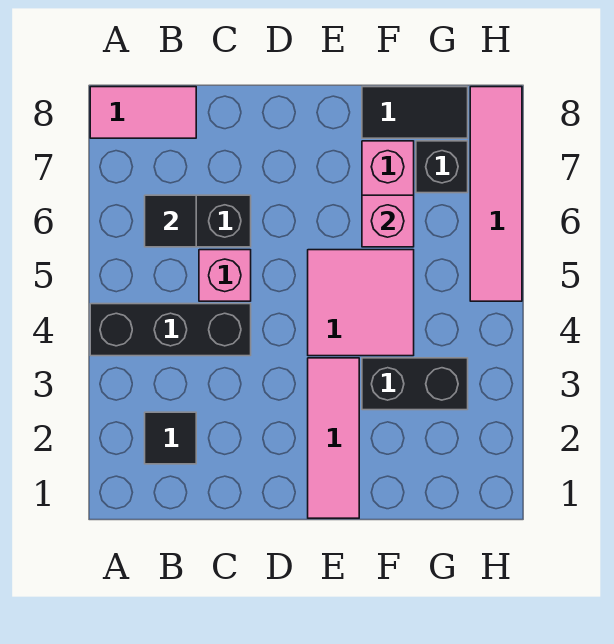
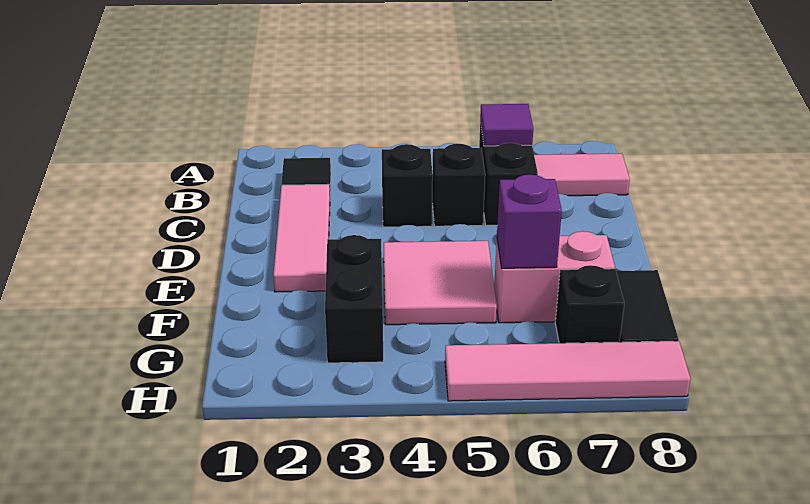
black 1x3 brick [90,304,251,356] -> black 1x1 brick [382,144,433,227]
pink 1x2 tile [90,87,196,138] -> pink 1x2 tile turned to [534,153,630,196]
black 1x1 tile [145,195,196,247] -> purple 1x1 tile [480,104,533,146]
pink 1x1 brick [199,250,251,301] -> black 1x1 brick [432,144,485,226]
pink 1x3 tile [308,358,359,518] -> pink 1x3 tile turned to [273,184,330,292]
pink 1x1 brick [362,195,414,247] -> purple 1x1 brick [497,175,562,268]

